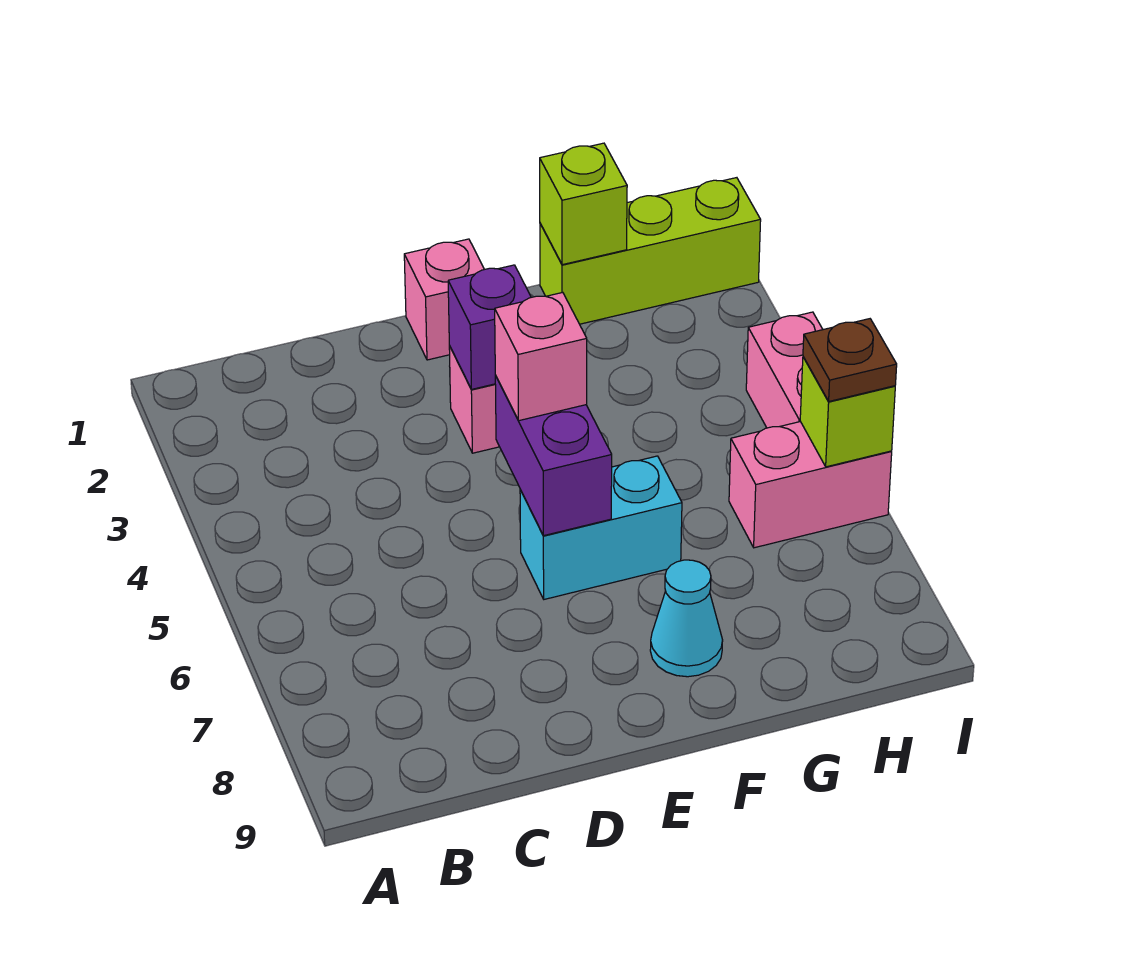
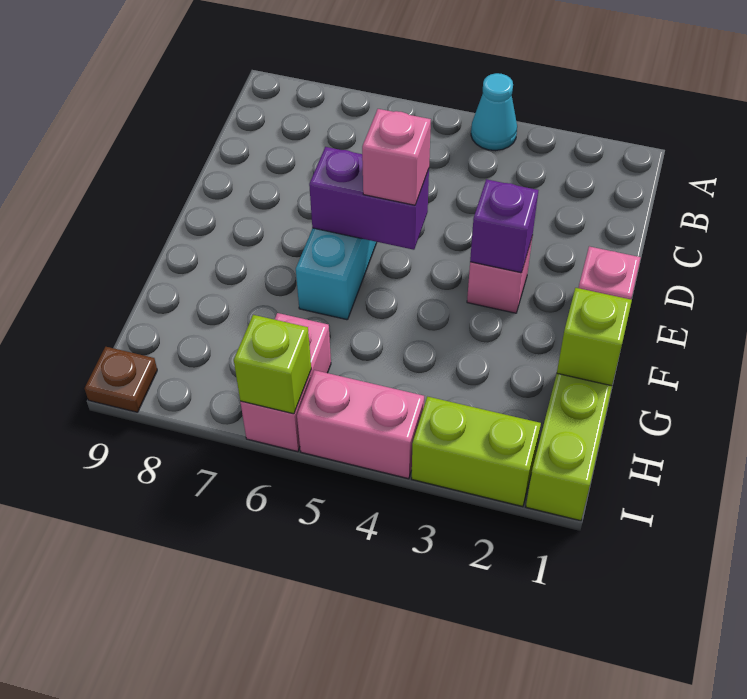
cyan 1x1 cone [650,560,723,677] -> cyan 1x1 cone moved to [471,73,517,151]
none -> lime 1x2 brick [412,397,541,507]
brown 1x1 plate [803,319,897,401] -> brown 1x1 plate moved to [85,347,157,412]

